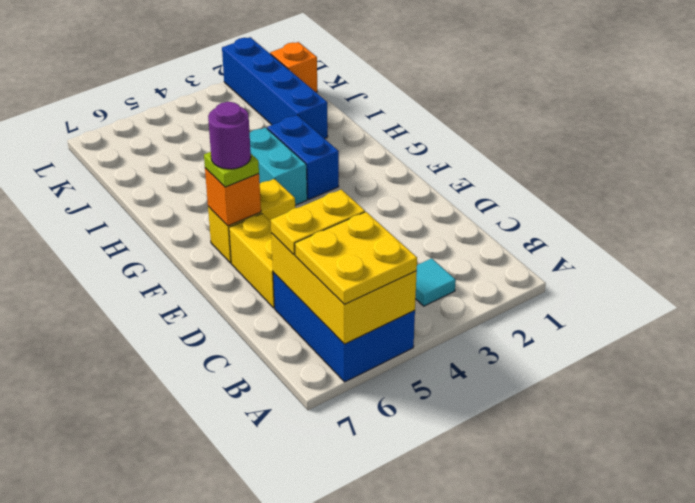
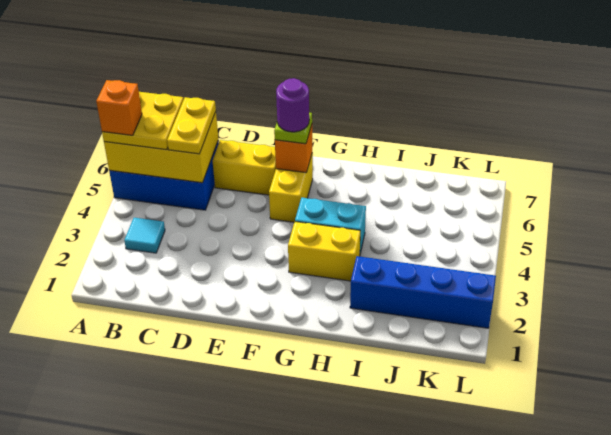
blue 1x2 brick [267,115,339,199] -> yellow 1x2 brick [288,222,360,281]
orange 1x1 brick [270,42,317,92] -> orange 1x1 brick moved to [96,80,142,135]

